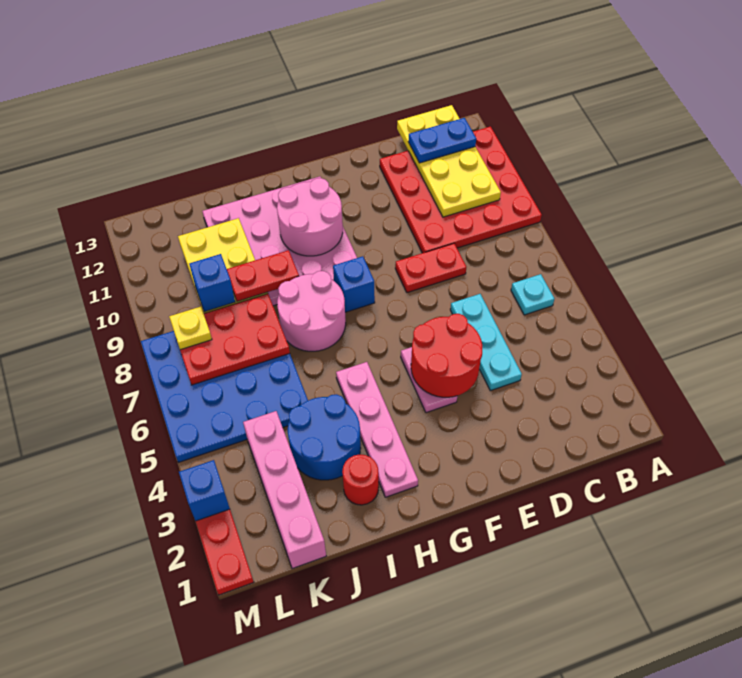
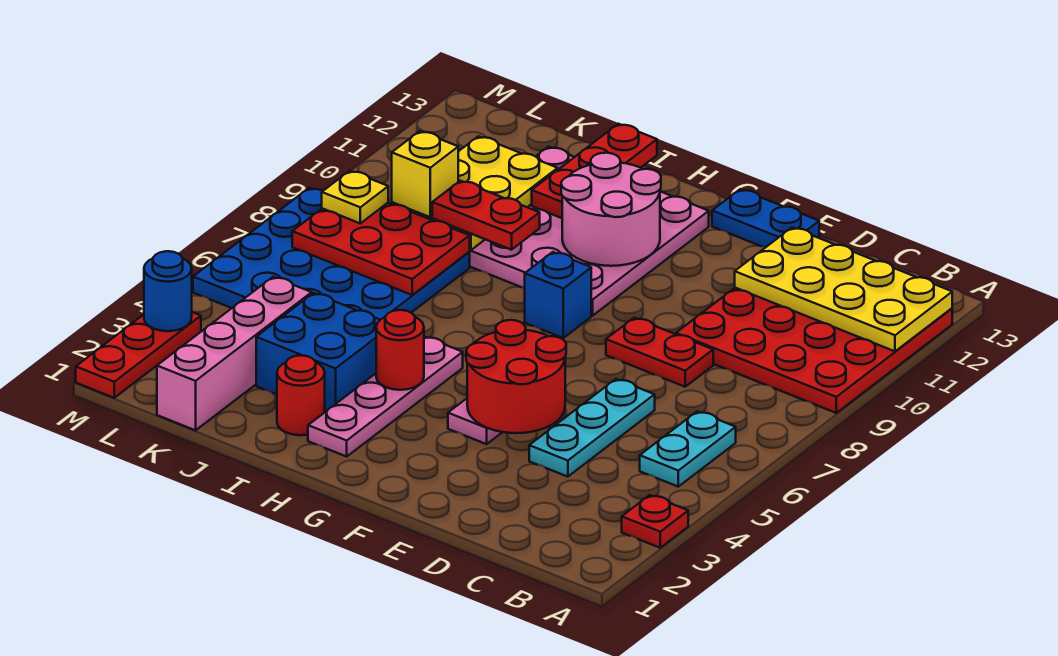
none -> red 1x1 plate [622,495,688,548]
cyan 1x1 plate [511,274,554,315] -> cyan 1x2 plate [640,411,736,487]
yellow 2x4 plate [397,105,501,217] -> yellow 2x4 plate turned to [735,228,952,351]
blue 1x2 plate [408,118,476,163] -> blue 1x2 plate moved to [712,189,819,247]
none -> red 1x1 round brick [376,310,424,390]
pink 2x2 round brick [277,271,346,351] -> none
blue 2x2 round brick [288,394,361,480] -> blue 2x2 brick [256,293,380,412]
none -> red 1x3 plate [532,124,657,218]
blue 1x1 brick [189,254,235,312] -> yellow 1x1 brick [392,131,458,217]
blue 1x1 brick [179,460,230,521] -> blue 1x1 round brick [144,251,192,331]

